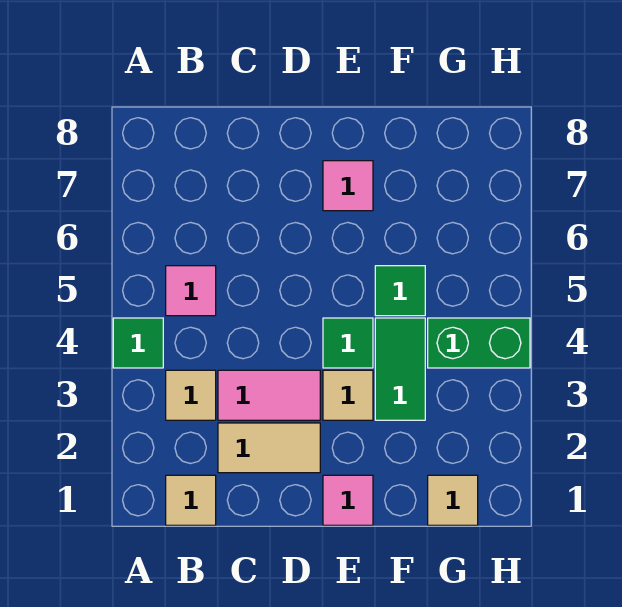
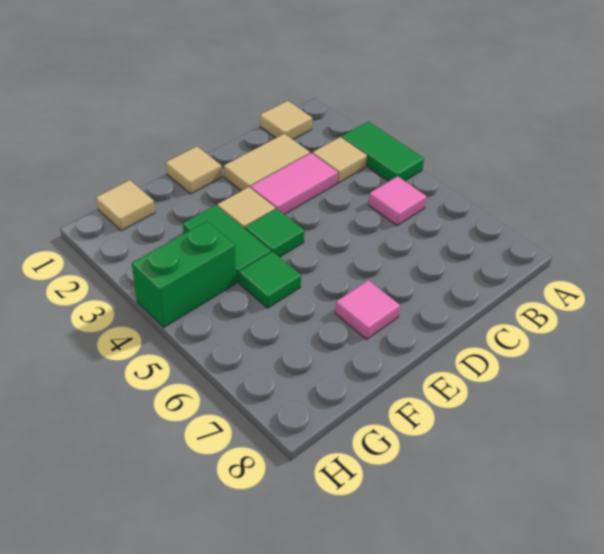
green 1x1 tile [113,318,163,368] -> green 1x2 tile [342,122,424,181]
pink 1x1 tile [323,475,373,525] -> tan 1x1 tile [166,147,222,194]

